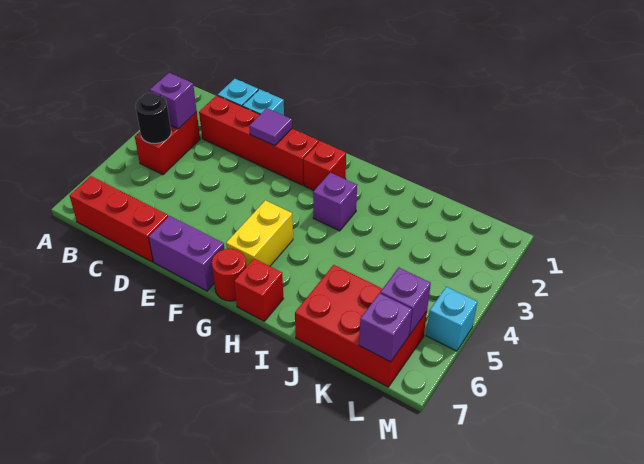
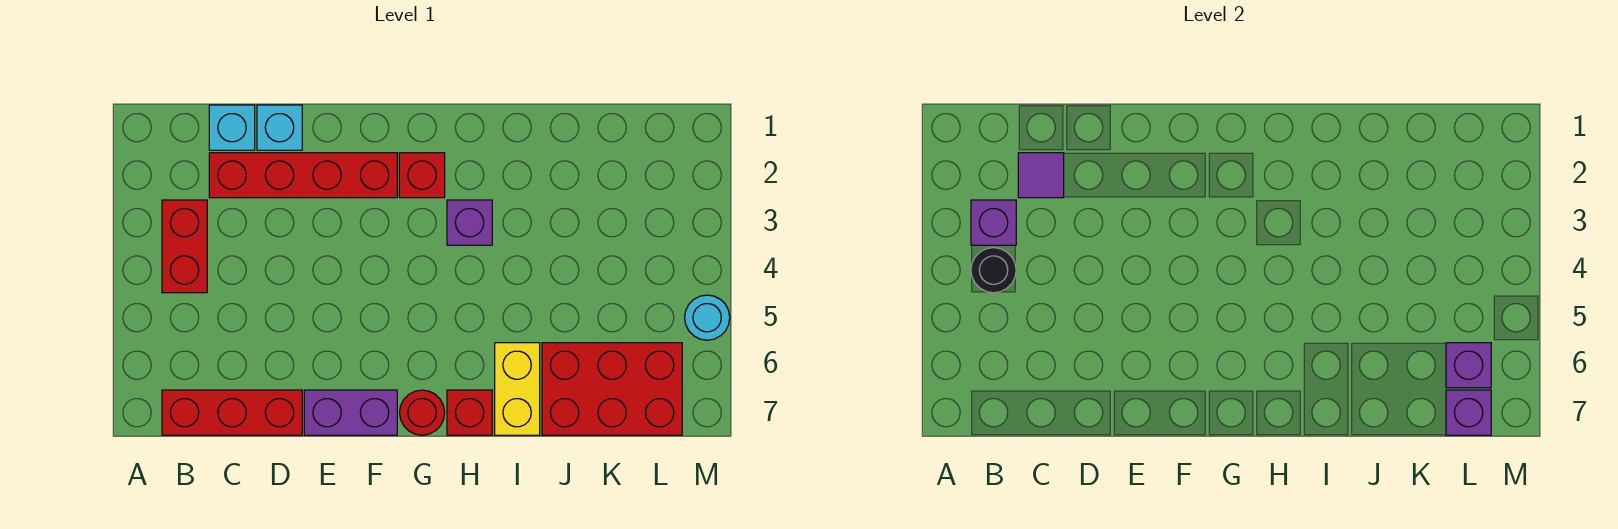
purple 1x1 tile [249,108,292,146] -> purple 1x1 tile moved to [1018,153,1064,198]
yellow 1x2 brick [226,200,293,267] -> yellow 1x2 brick moved to [495,343,540,435]
cyan 1x1 brick [426,287,477,351] -> cyan 1x1 round brick [685,295,730,340]

